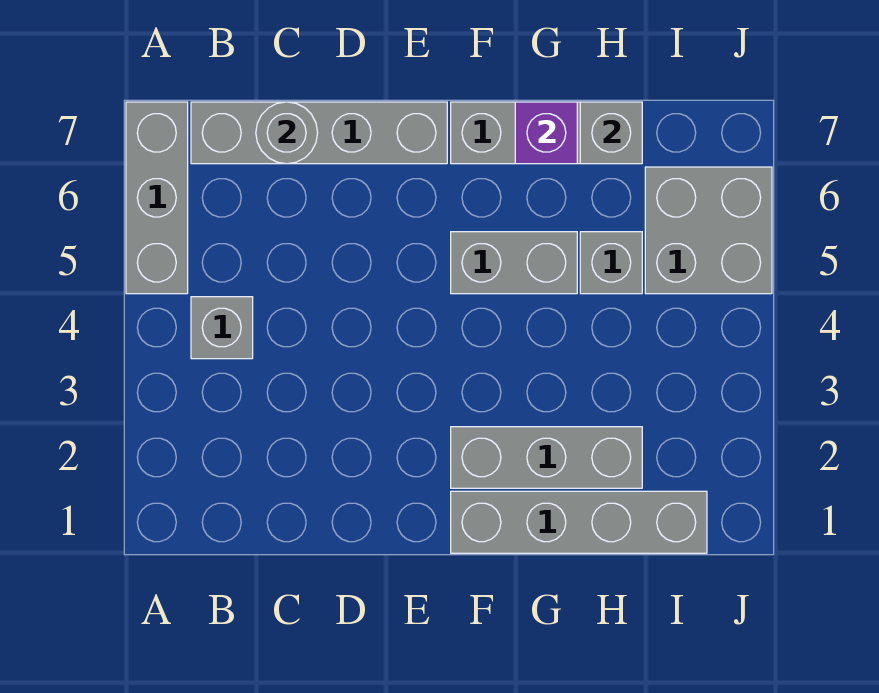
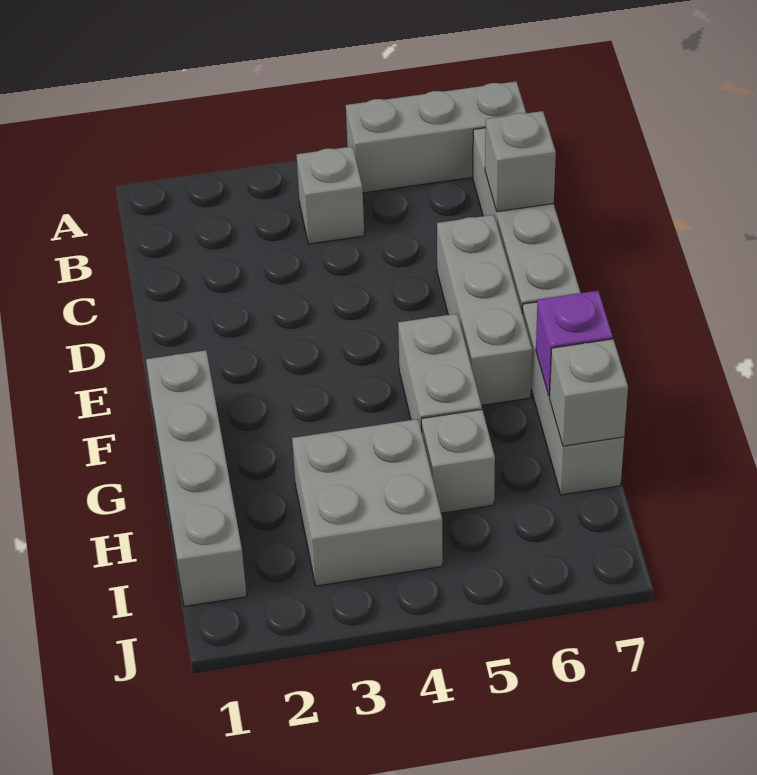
grey 1x1 round brick [256,102,318,164] -> grey 1x1 brick [485,111,556,212]
grey 1x3 brick [451,427,642,488] -> grey 1x3 brick moved to [437,215,532,405]
grey 2x2 brick [645,167,772,294] -> grey 2x2 brick moved to [292,419,443,586]

